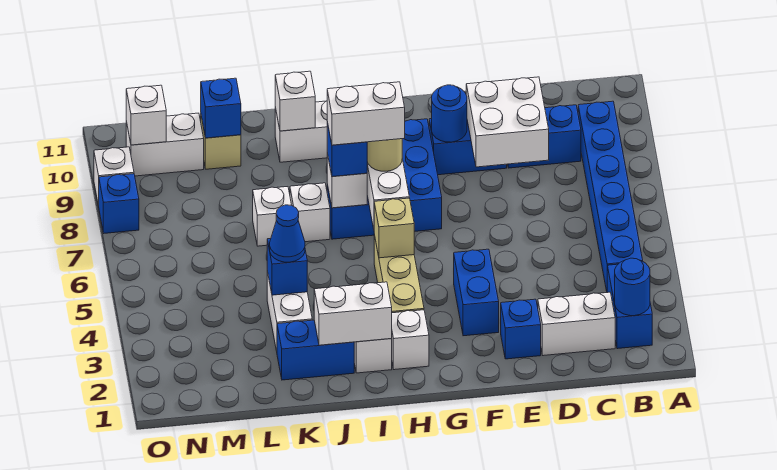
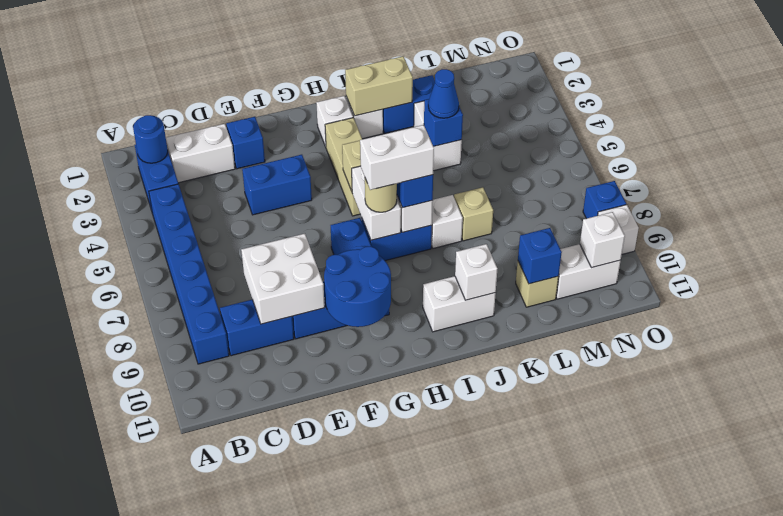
blue 1x2 brick [454,249,499,336] -> blue 1x2 brick turned to [242,155,312,215]
blue 1x1 round brick [432,85,467,142] -> blue 2x2 round brick [324,246,391,327]
white 1x2 brick [314,282,392,345] -> tan 1x2 brick [345,56,413,116]
white 1x1 brick [253,187,291,246] -> tan 1x1 brick [454,187,493,241]

